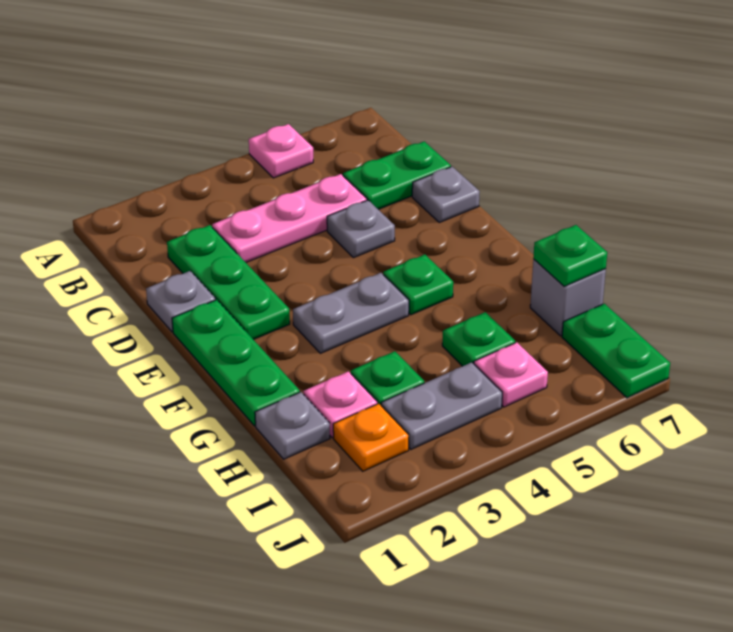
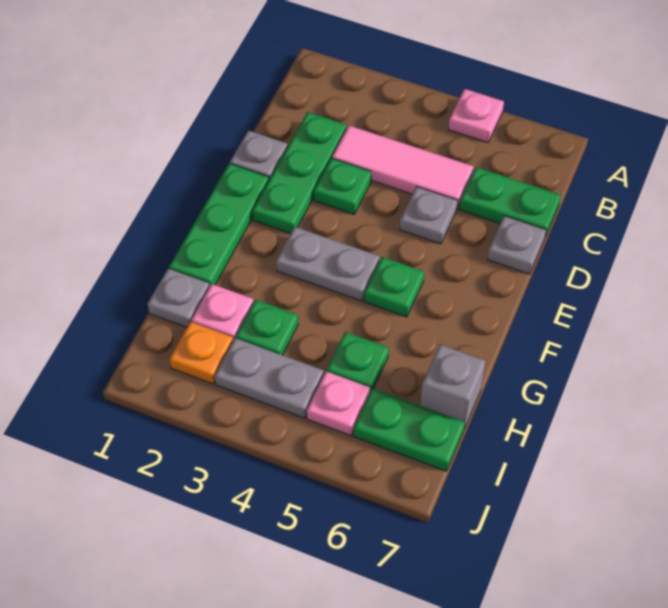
pink 1x3 plate [212,174,367,262] -> pink 1x3 tile [332,126,474,208]
green 1x1 plate [533,225,607,286] -> green 1x1 plate moved to [314,158,371,214]
green 1x2 plate [562,304,670,398] -> green 1x2 plate turned to [354,388,465,471]

